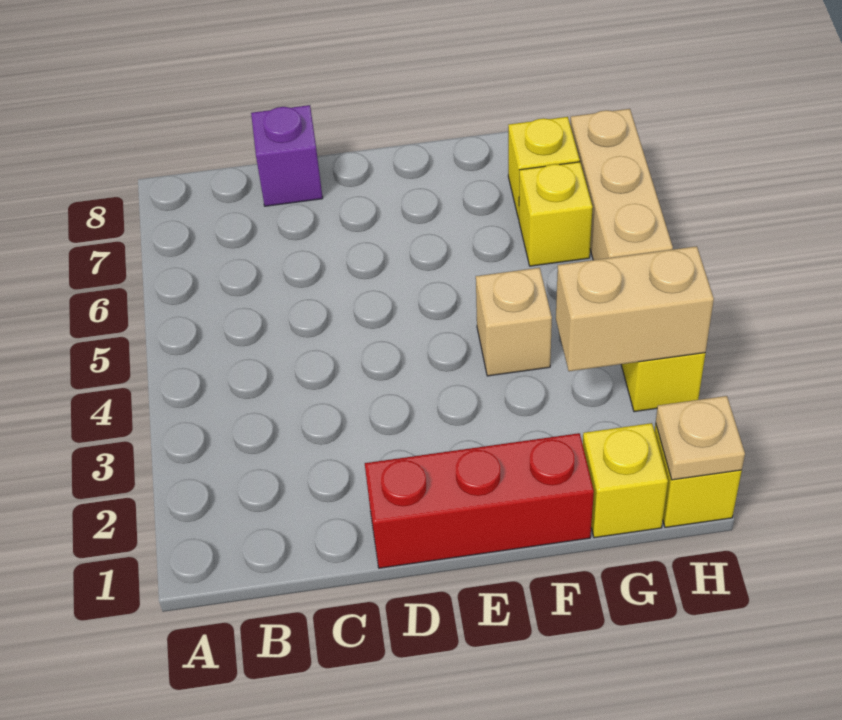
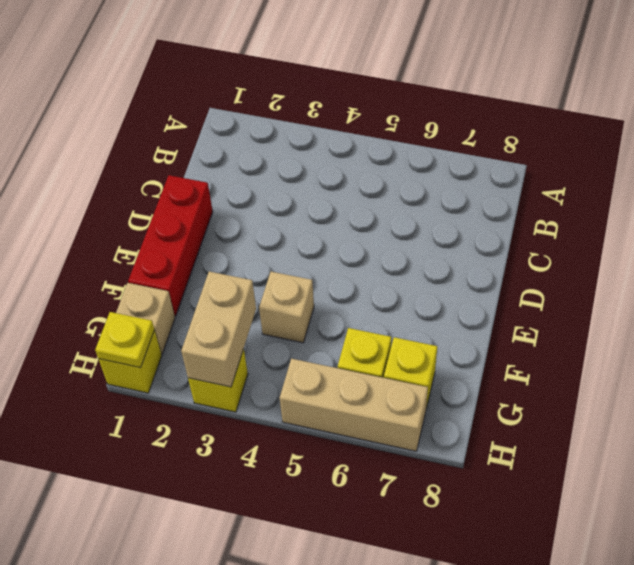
purple 1x1 brick [251,105,323,206] -> none
yellow 1x1 brick [583,423,668,538] -> tan 1x1 brick [116,283,175,354]
tan 1x1 plate [656,396,745,480] -> yellow 1x1 plate [95,312,154,368]

